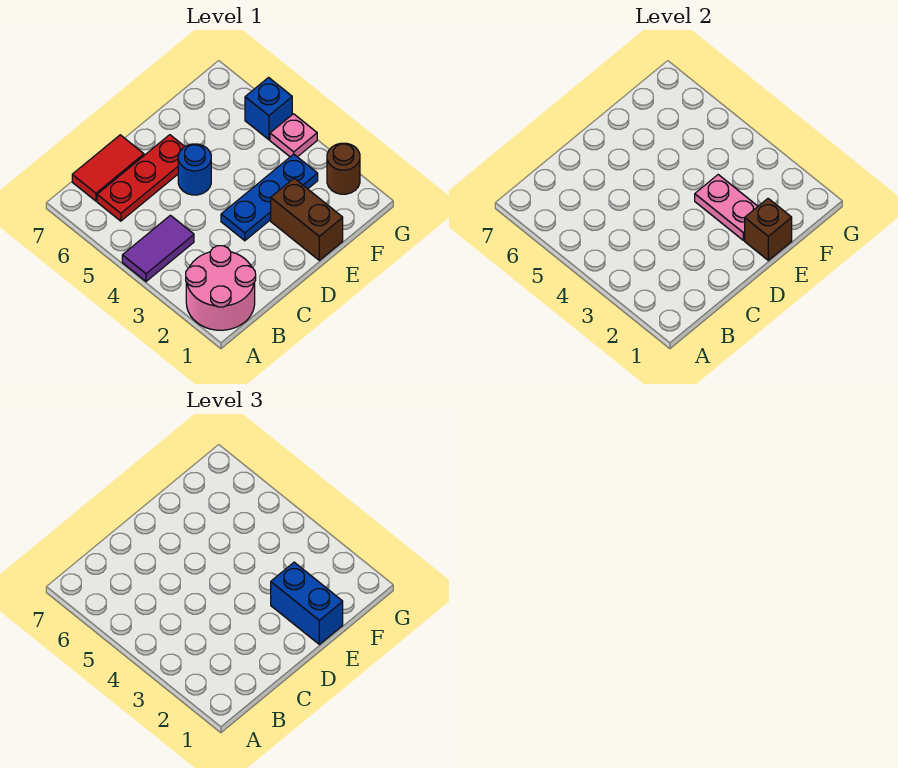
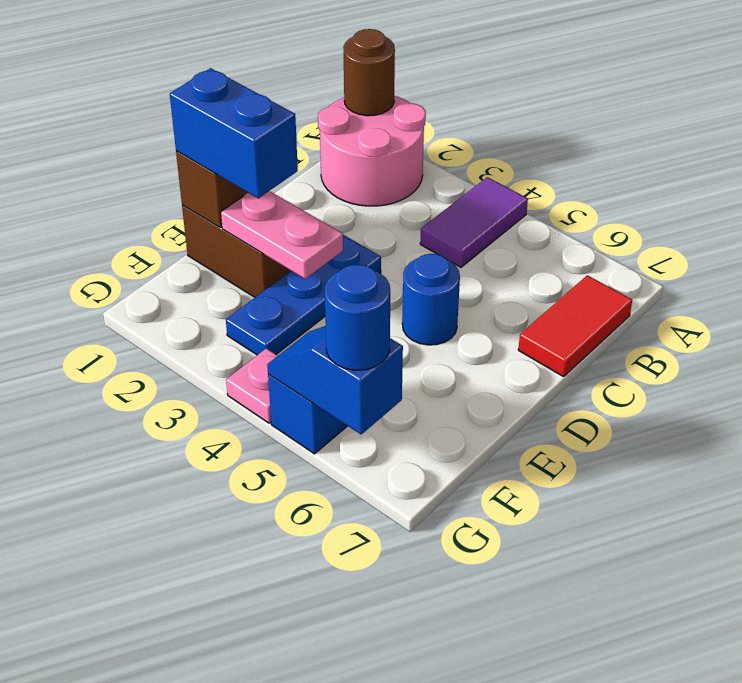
red 1x3 plate [97,135,185,221] -> none
brown 1x1 round brick [327,143,360,194] -> brown 1x1 round brick moved to [343,29,395,116]
none -> blue 1x2 slope [267,326,403,434]
none -> blue 1x1 round brick [325,264,390,370]

